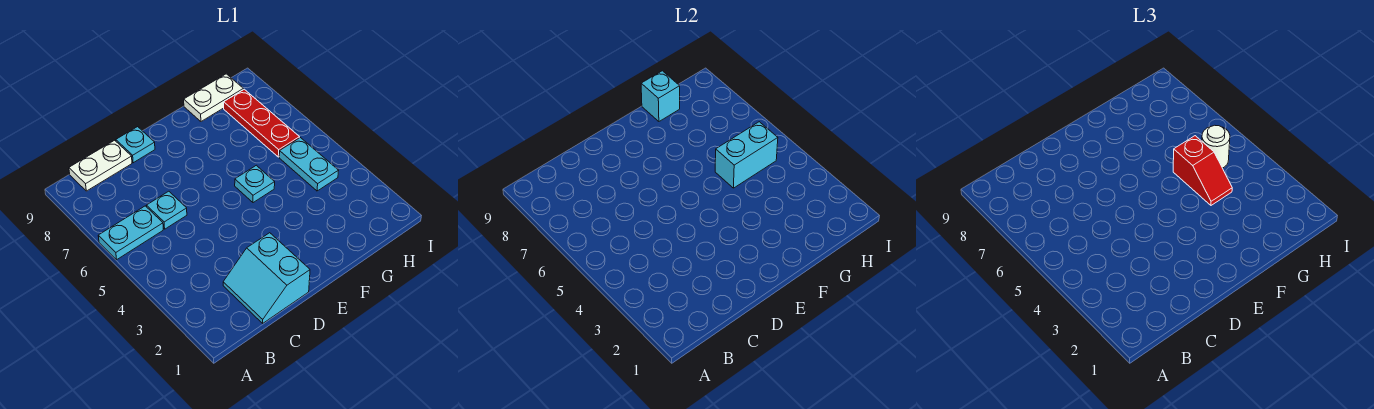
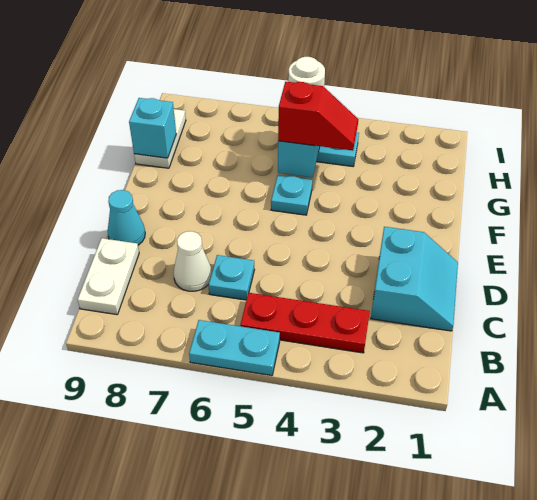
cyan 1x2 plate [98,206,163,260] -> cyan 1x2 plate turned to [189,320,280,376]
cyan 2x2 slope [223,233,310,323] -> cyan 2x2 slope turned to [371,227,458,331]
none -> white 1x1 cone [173,231,212,291]
cyan 1x1 plate [116,127,155,163] -> cyan 1x1 cone [108,190,145,245]
red 1x3 plate [224,89,299,157] -> red 1x3 plate moved to [240,293,370,353]

